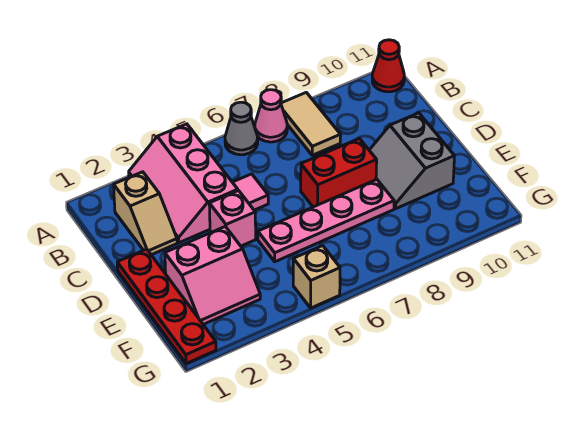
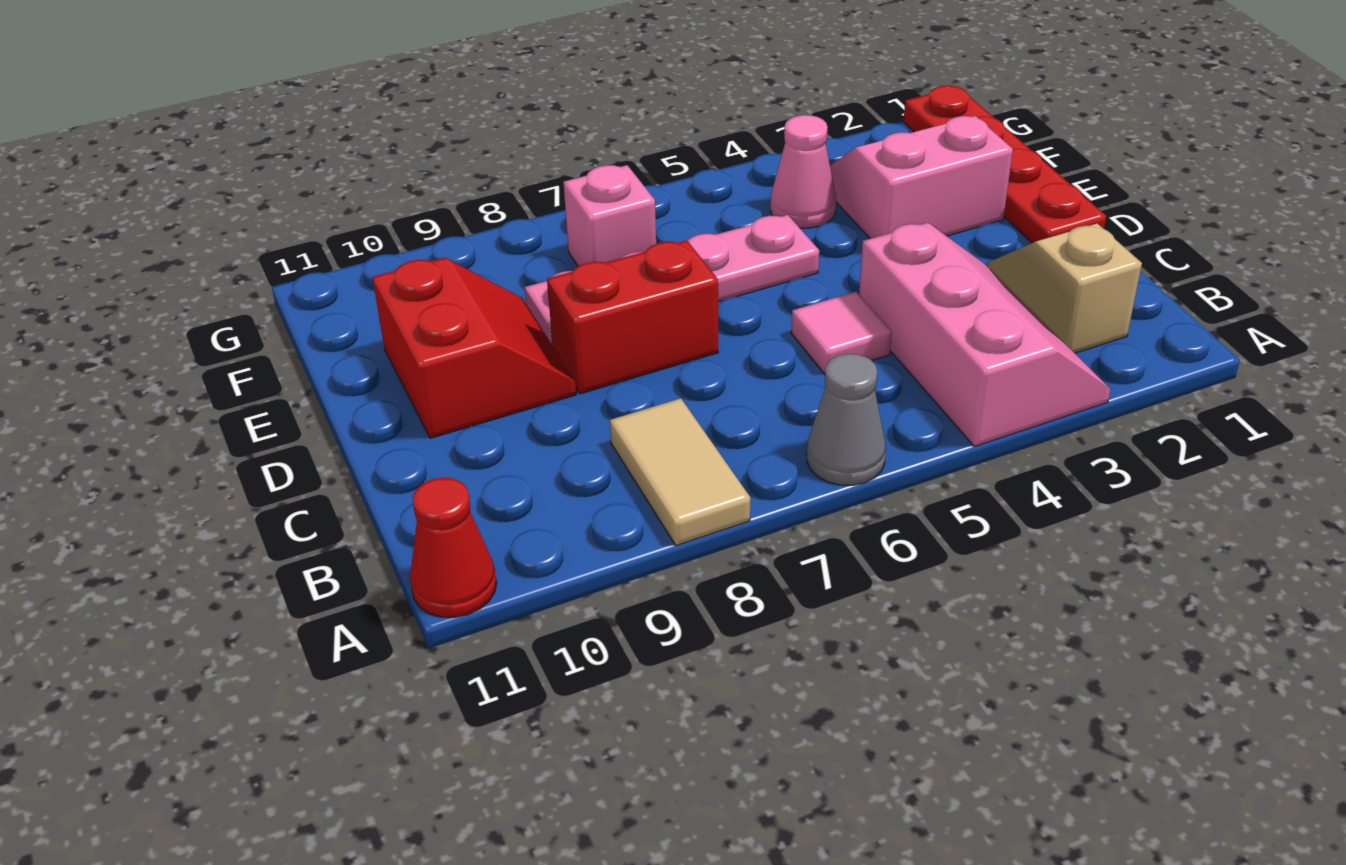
pink 1x1 cone [255,90,287,142] -> pink 1x1 cone moved to [771,115,836,228]
pink 1x1 brick [209,191,256,246] -> pink 1x1 brick moved to [563,165,656,266]
grey 2x2 slope [369,113,454,209] -> red 2x2 slope [372,258,576,438]
tan 1x1 brick [293,246,340,308] -> none

